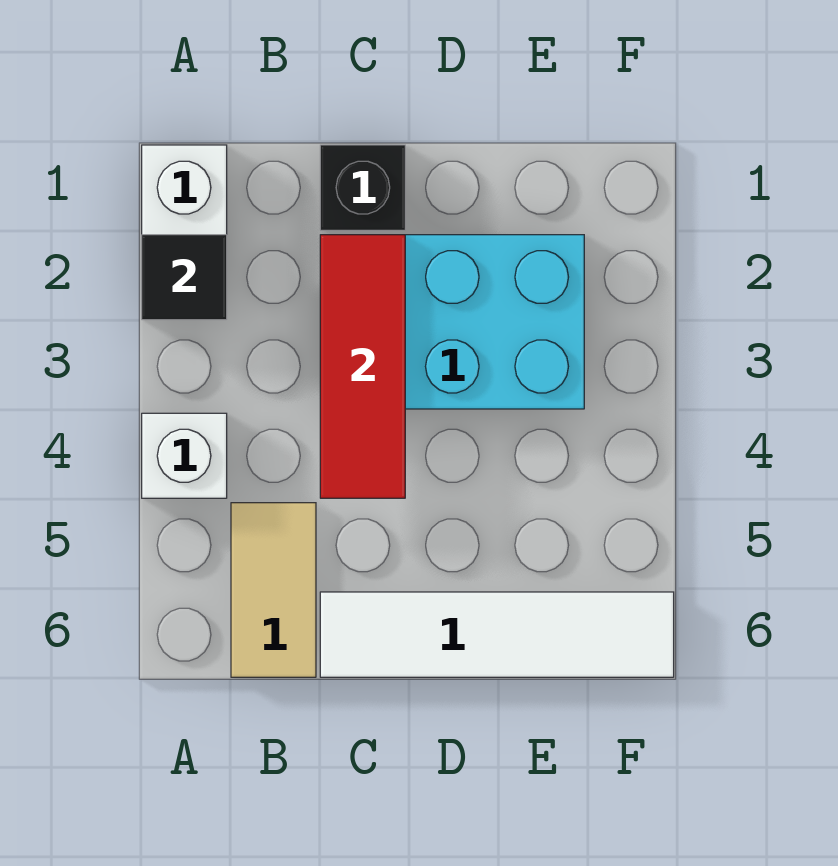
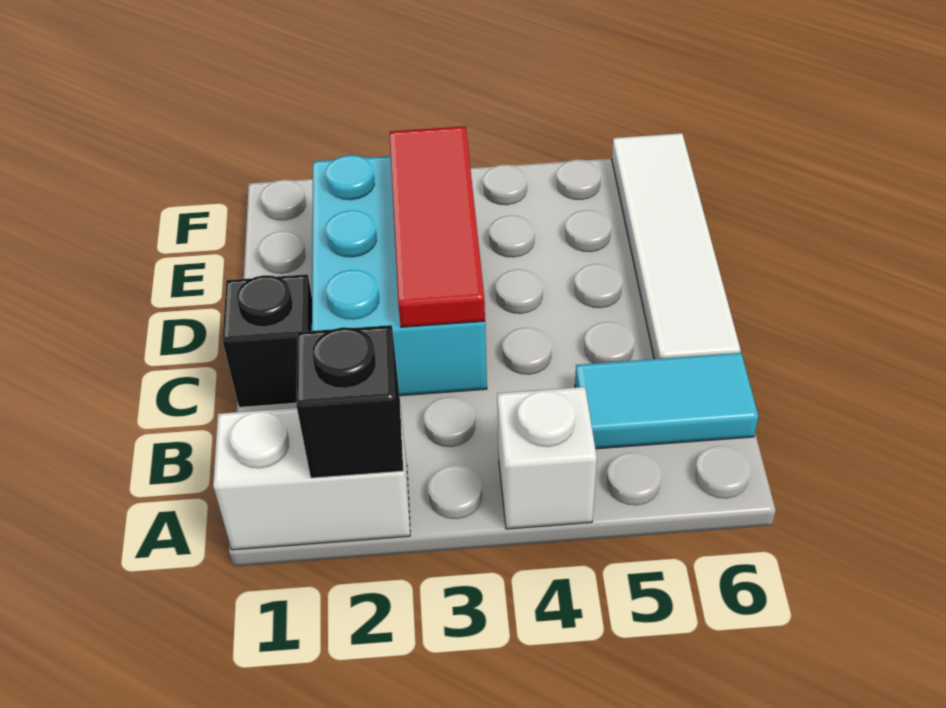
black 1x1 tile [142,235,227,320] -> black 1x1 brick [296,325,403,478]
tan 1x2 tile [231,503,316,677] -> cyan 1x2 tile [575,353,758,449]
red 1x3 tile [320,235,405,498] -> red 1x3 tile turned to [390,126,485,327]

